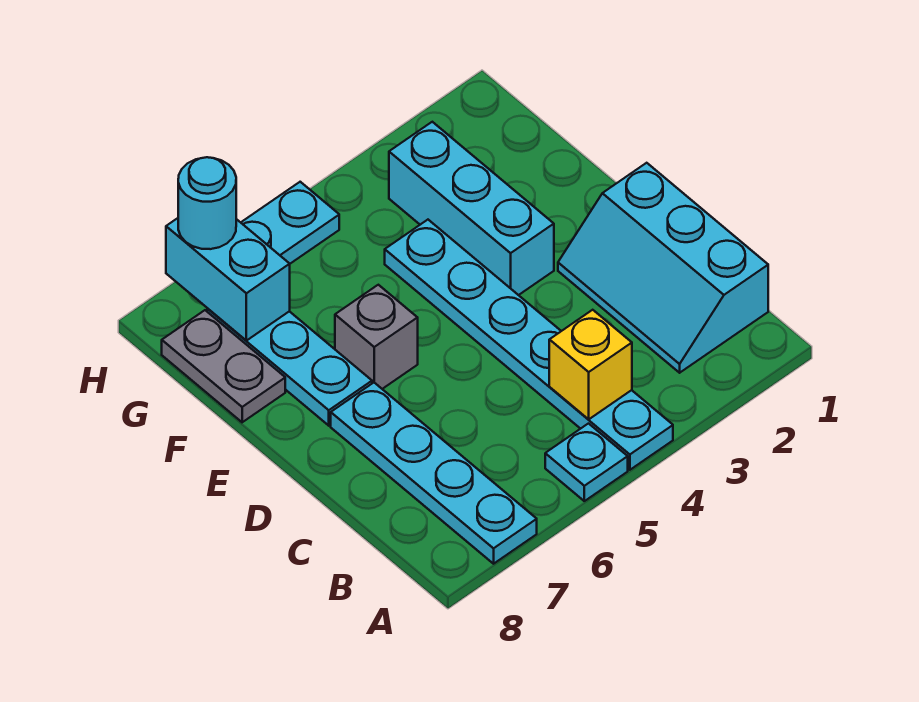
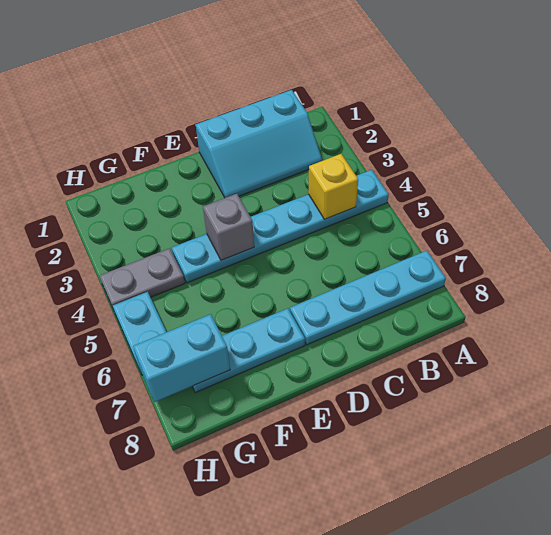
cyan 1x1 plate [545,424,628,501] -> none
cyan 1x3 brick [389,122,554,295] -> none
grey 1x1 brick [335,285,418,389] -> grey 1x1 brick moved to [203,194,254,260]
grey 1x2 plate [162,310,285,422] -> grey 1x2 plate moved to [100,248,185,310]
cyan 1x1 round brick [178,157,236,249] -> none

